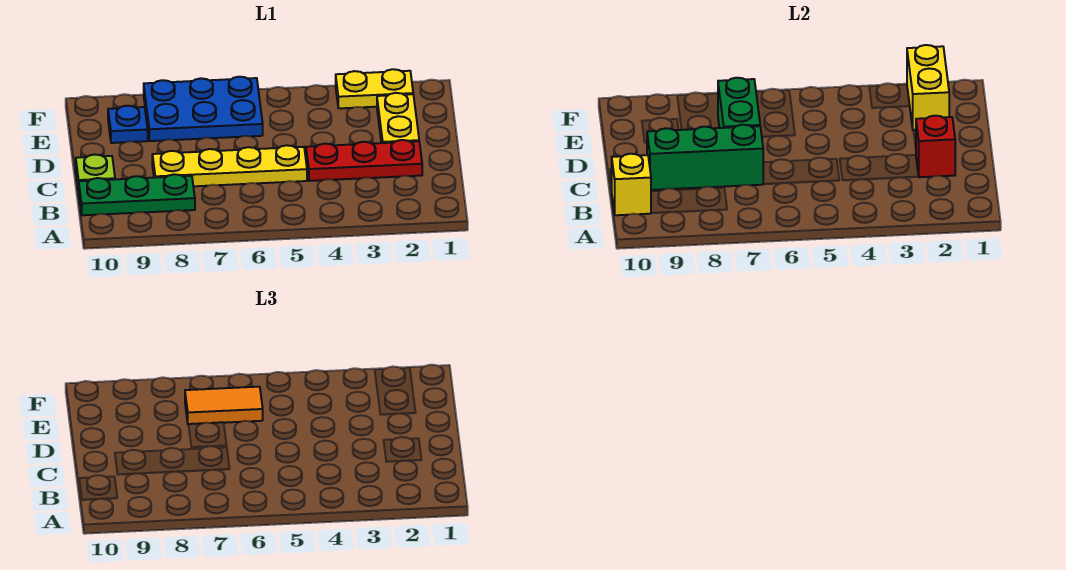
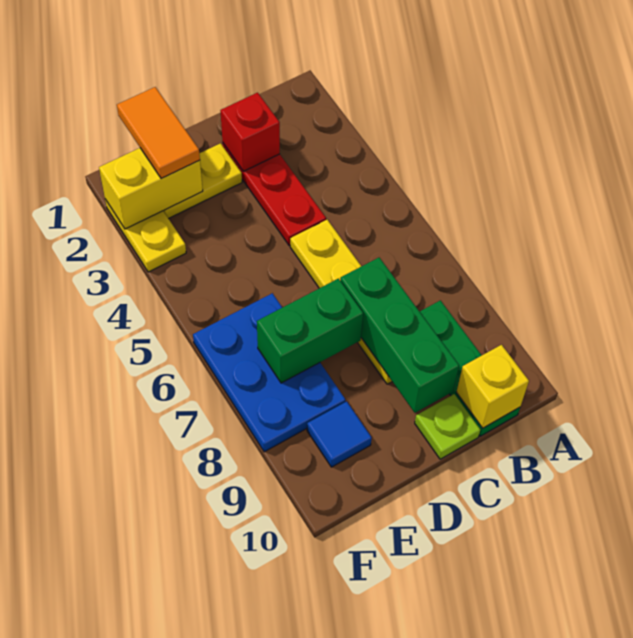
orange 1x2 tile [185,387,263,424] -> orange 1x2 tile moved to [117,87,200,179]
blue 1x1 plate [108,106,148,143] -> blue 1x1 tile [307,401,372,467]

